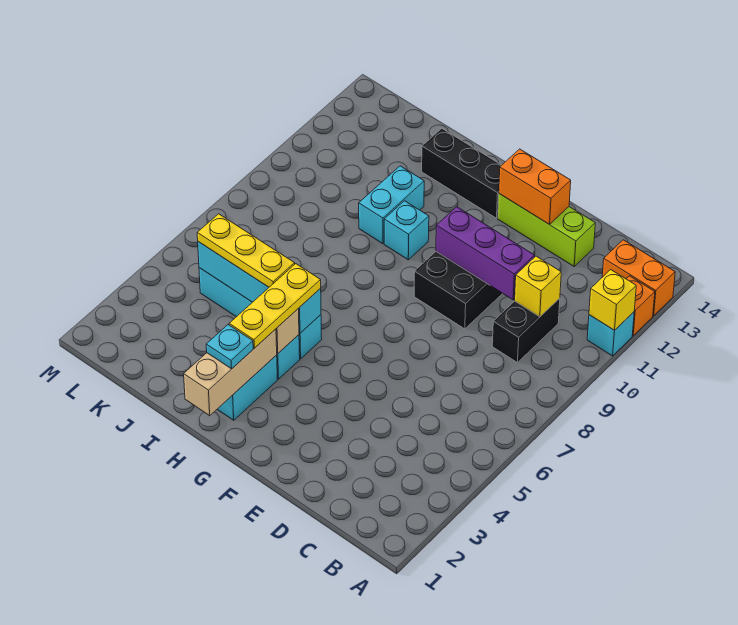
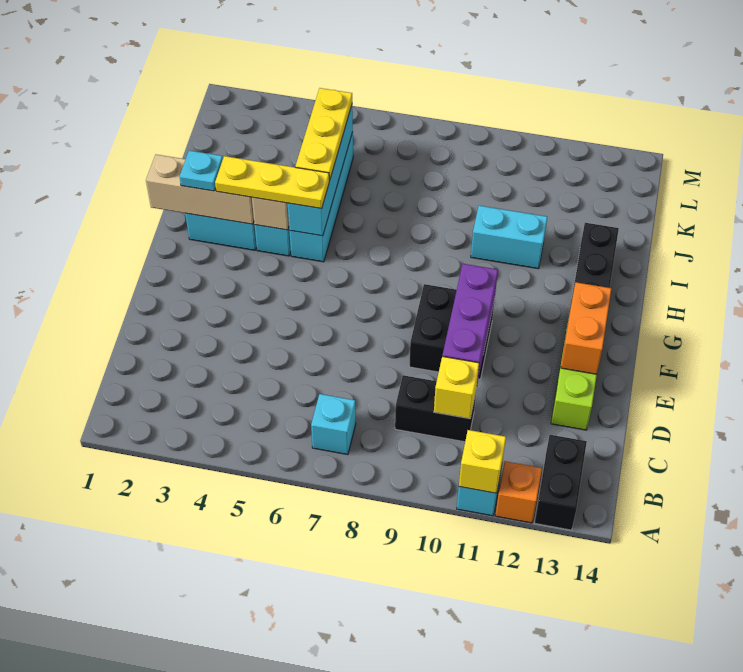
orange 1x2 brick [602,240,675,316] -> black 1x2 brick [534,435,587,530]
cyan 1x1 brick [384,201,429,260] -> cyan 1x1 brick moved to [311,394,356,455]

